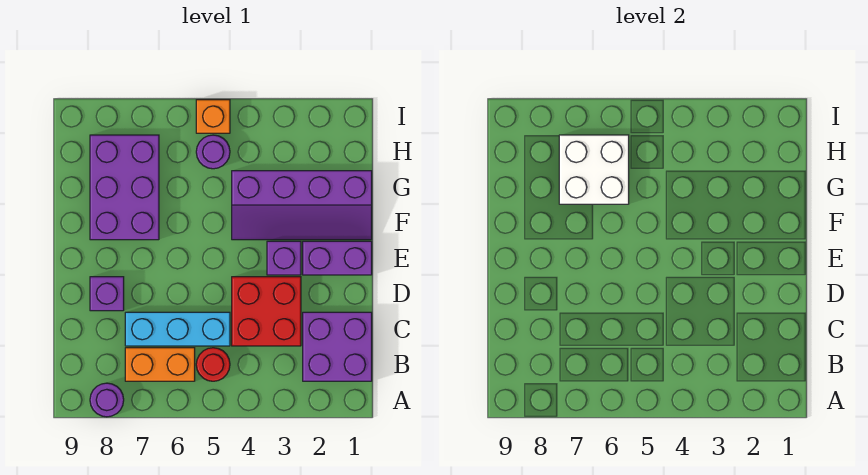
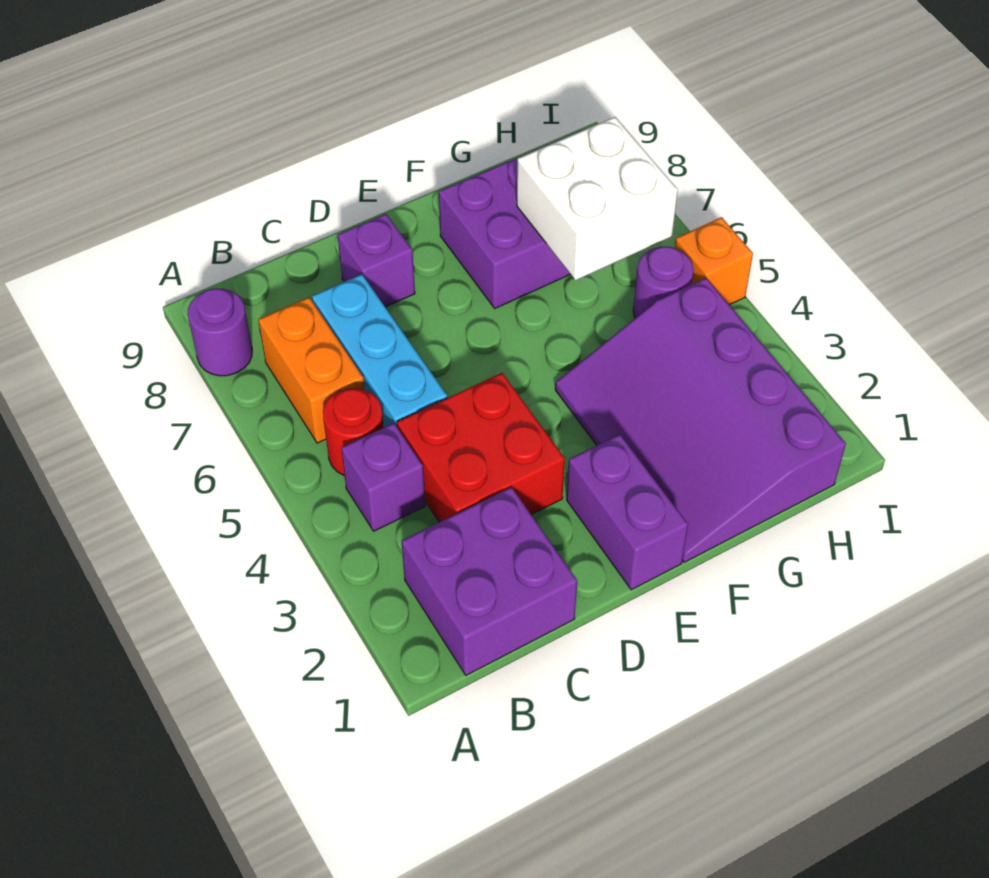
purple 1x1 brick [267,241,301,275] -> purple 1x1 brick moved to [341,423,425,531]
purple 2x4 slope [232,171,372,240] -> purple 3x4 slope [555,278,846,562]

